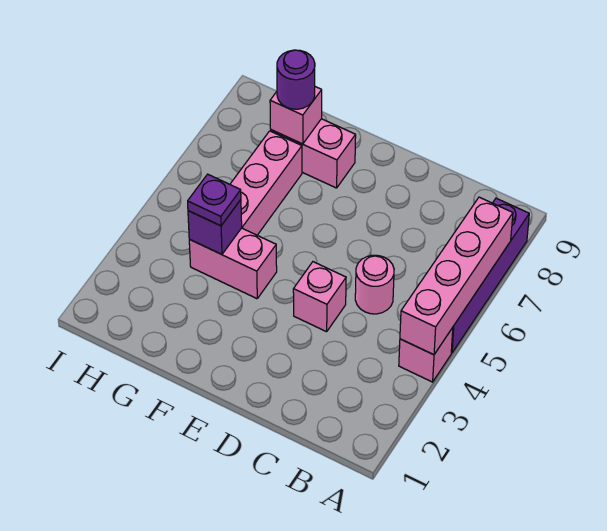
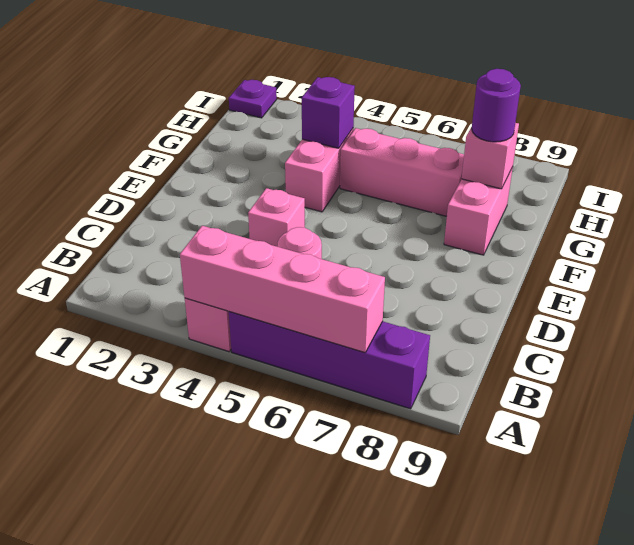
purple 1x1 plate [188,174,241,226] -> purple 1x1 plate moved to [229,80,277,118]

